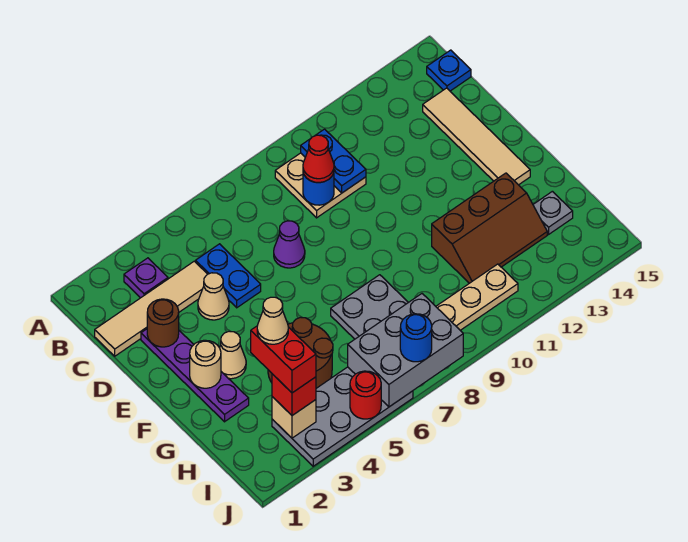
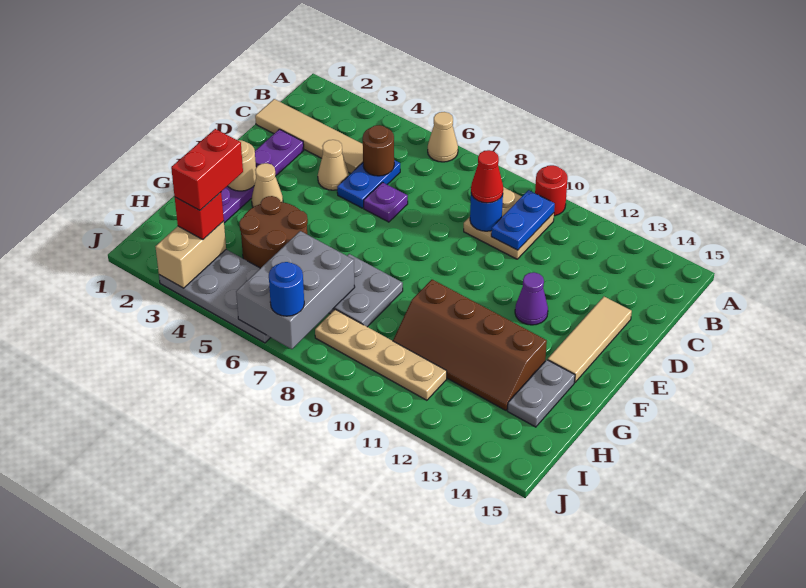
purple 1x1 plate [124,258,168,298] -> purple 1x1 plate moved to [364,182,408,222]
blue 1x1 plate [427,50,471,91] -> none
tan 1x4 tile [423,88,530,185] -> tan 1x3 tile [548,297,632,382]
brown 1x1 round brick [147,299,179,347] -> brown 1x1 round brick moved to [363,125,394,176]
purple 1x1 cone [274,221,305,268] -> purple 1x1 cone moved to [515,272,548,325]
brown 2x3 slope [432,173,547,283] -> brown 2x4 slope [393,280,547,410]
tan 1x1 cone [257,297,288,344] -> tan 1x1 cone moved to [428,112,458,162]
grey 1x1 plate [533,191,573,234] -> grey 1x2 plate [507,360,575,427]
tan 1x1 brick [272,397,316,438] -> tan 1x2 brick [155,221,226,288]
grey 2x3 brick [348,294,463,407] -> grey 2x3 brick turned to [236,231,355,349]
red 1x1 round brick [350,371,381,419] -> red 1x1 round brick moved to [535,165,568,216]

